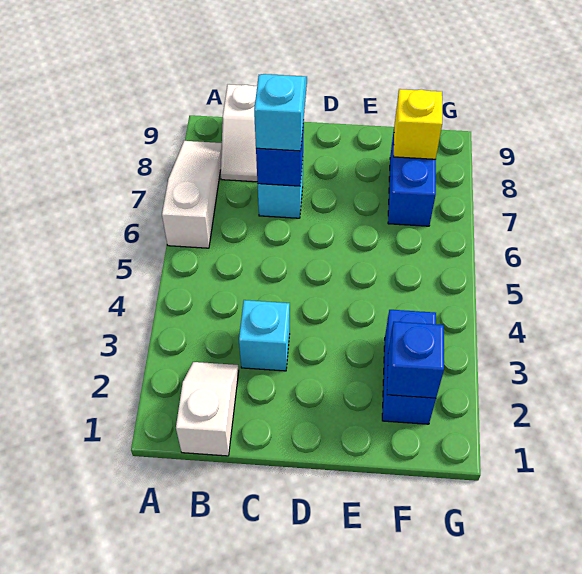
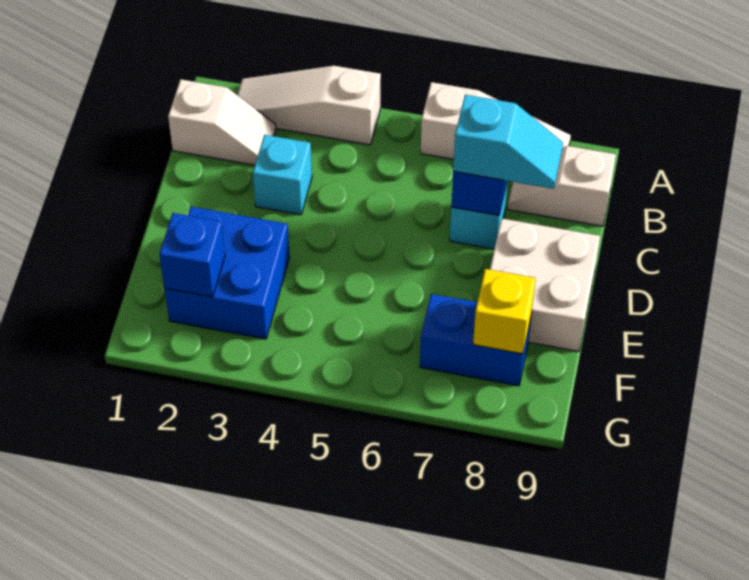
none -> white 1x3 slope [237,66,381,145]
none -> white 2x2 brick [490,218,600,351]
blue 1x2 brick [382,310,436,424] -> blue 2x2 brick [165,207,289,339]

